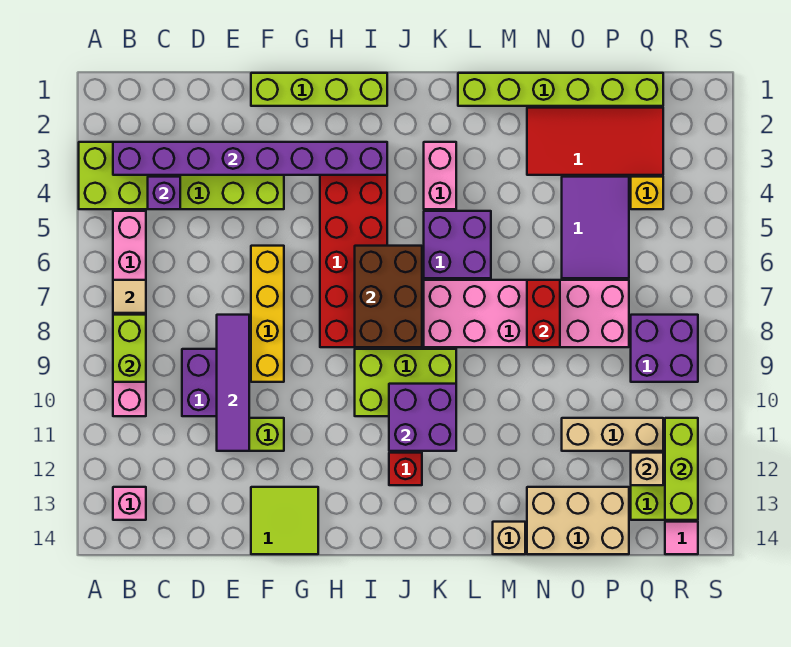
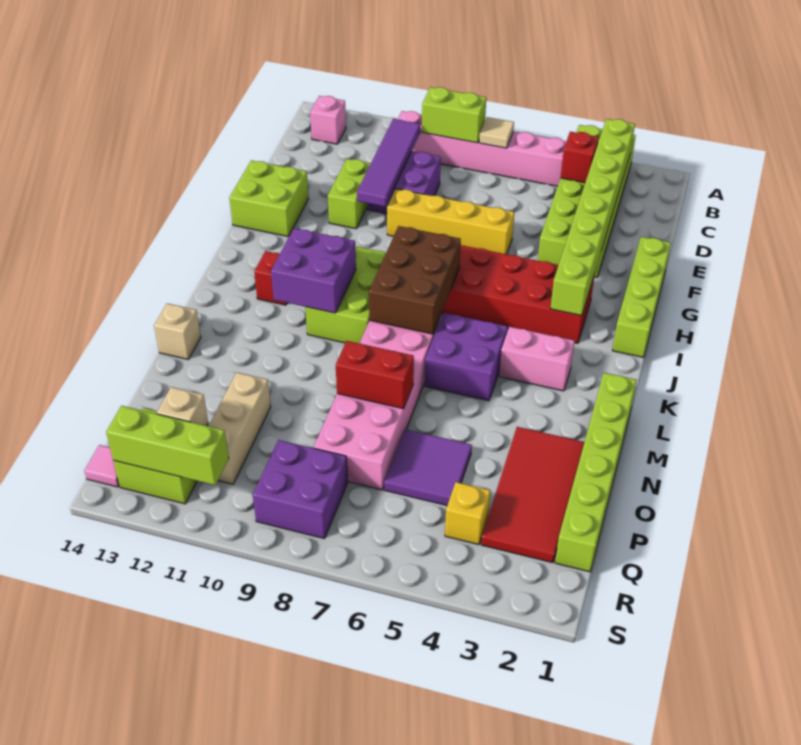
purple 1x8 brick [113,142,387,175] -> lime 1x8 brick [550,119,635,316]
purple 1x1 brick [148,177,180,209] -> red 1x1 brick [561,132,599,183]
purple 1x4 tile [217,315,249,451] -> purple 1x4 tile turned to [357,119,420,206]
lime 2x2 tile [251,487,318,554] -> lime 2x2 brick [229,161,309,237]
brown 2x3 brick [355,246,422,347] -> brown 2x3 brick turned to [369,226,461,334]
tan 2x3 brick [527,487,629,554] -> none
purple 2x3 tile [562,177,629,278] -> purple 2x2 tile [384,429,472,505]

